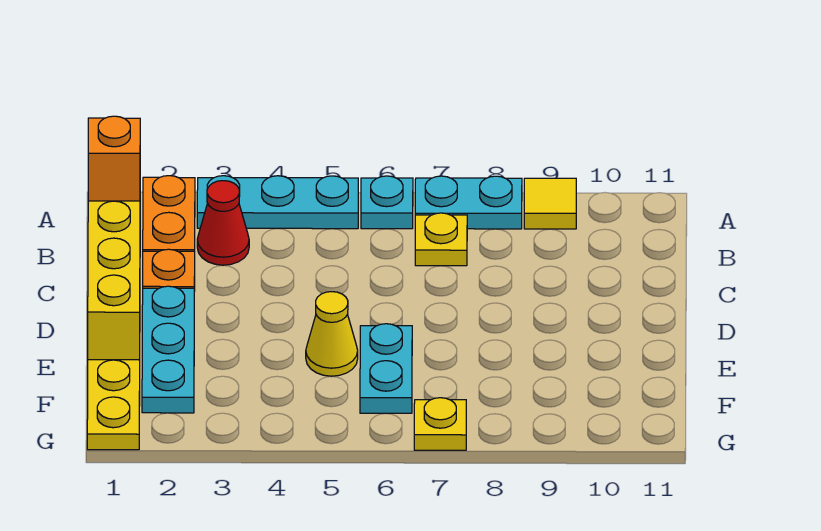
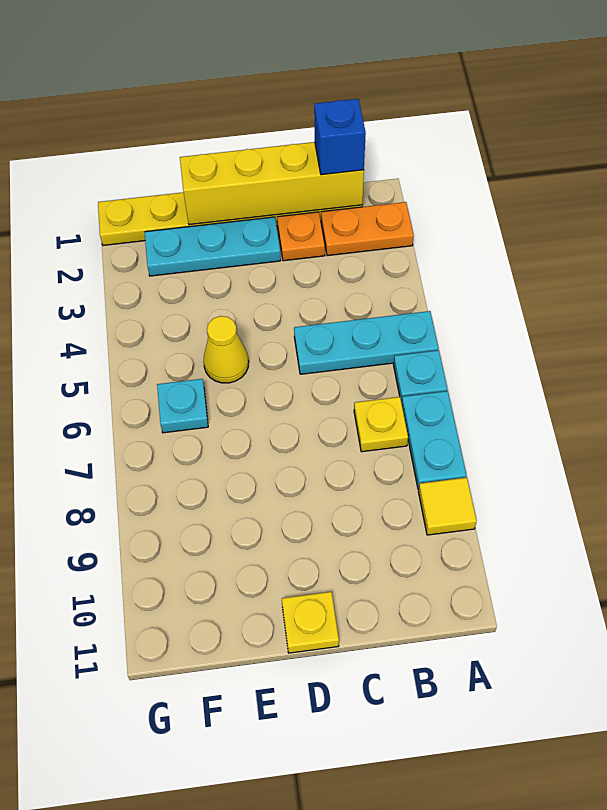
cyan 1x3 plate [197,176,358,229] -> cyan 1x3 plate turned to [294,311,439,374]
orange 1x1 brick [88,116,140,201] -> blue 1x1 brick [314,99,366,175]
red 1x1 cone [197,181,249,265] -> none
cyan 1x2 plate [360,324,412,413] -> cyan 1x1 plate [157,379,208,433]
yellow 1x1 plate [414,398,466,450] -> yellow 1x1 plate moved to [282,592,339,653]

